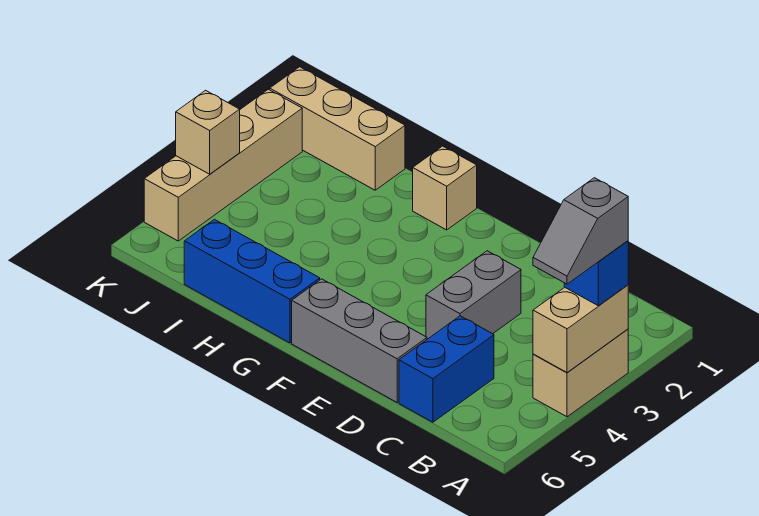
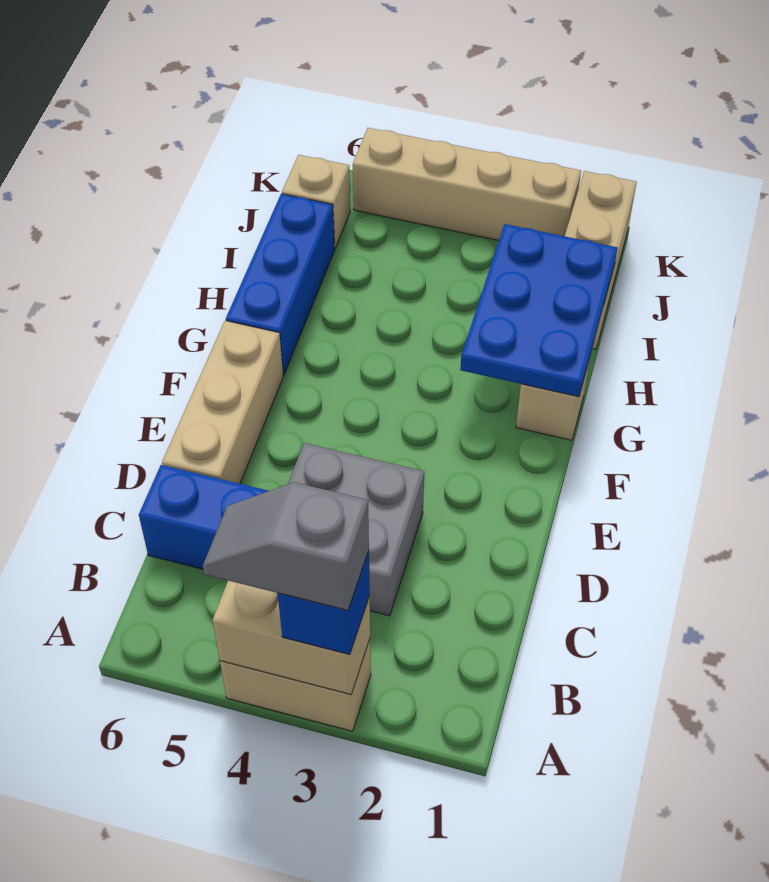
grey 1x2 brick [426,251,521,339] -> grey 2x2 brick [288,443,424,616]
grey 1x3 brick [292,279,427,402] -> tan 1x3 brick [162,321,283,484]
none -> blue 2x3 plate [460,224,618,397]
tan 1x1 brick [176,90,240,174] -> tan 1x1 brick moved to [282,155,350,248]

